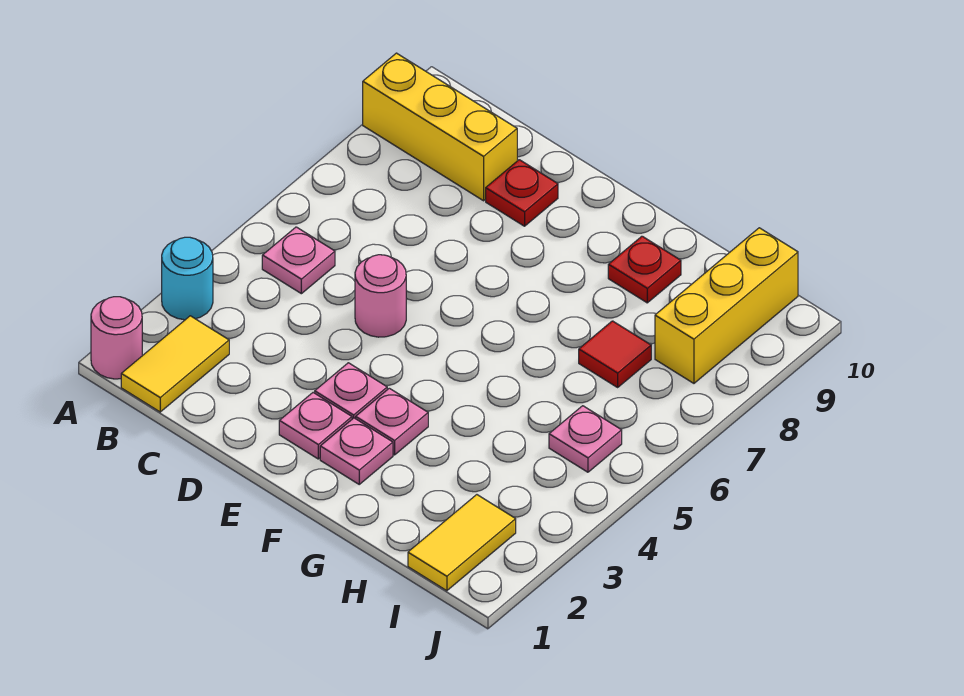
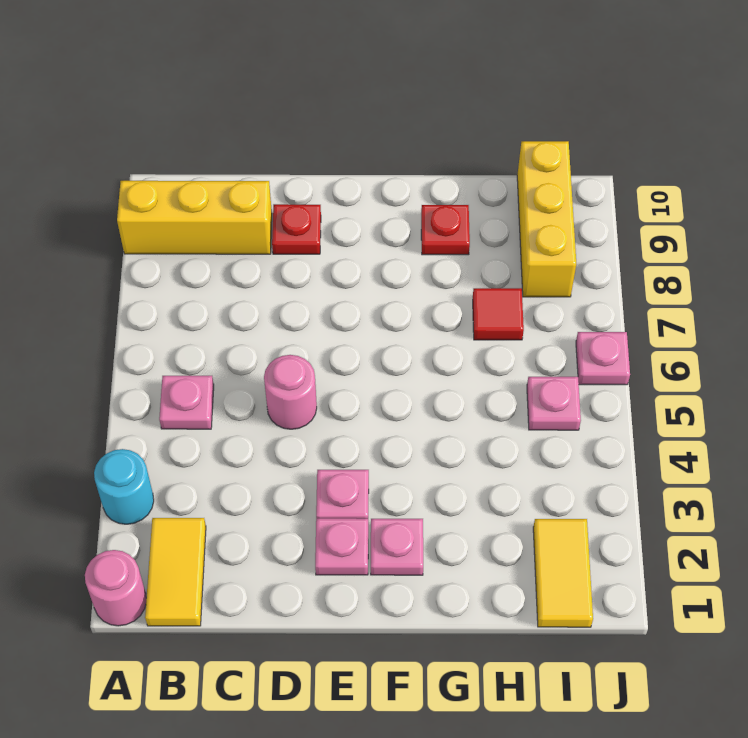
pink 1x1 plate [356,388,428,455] -> pink 1x1 plate moved to [576,332,630,385]

